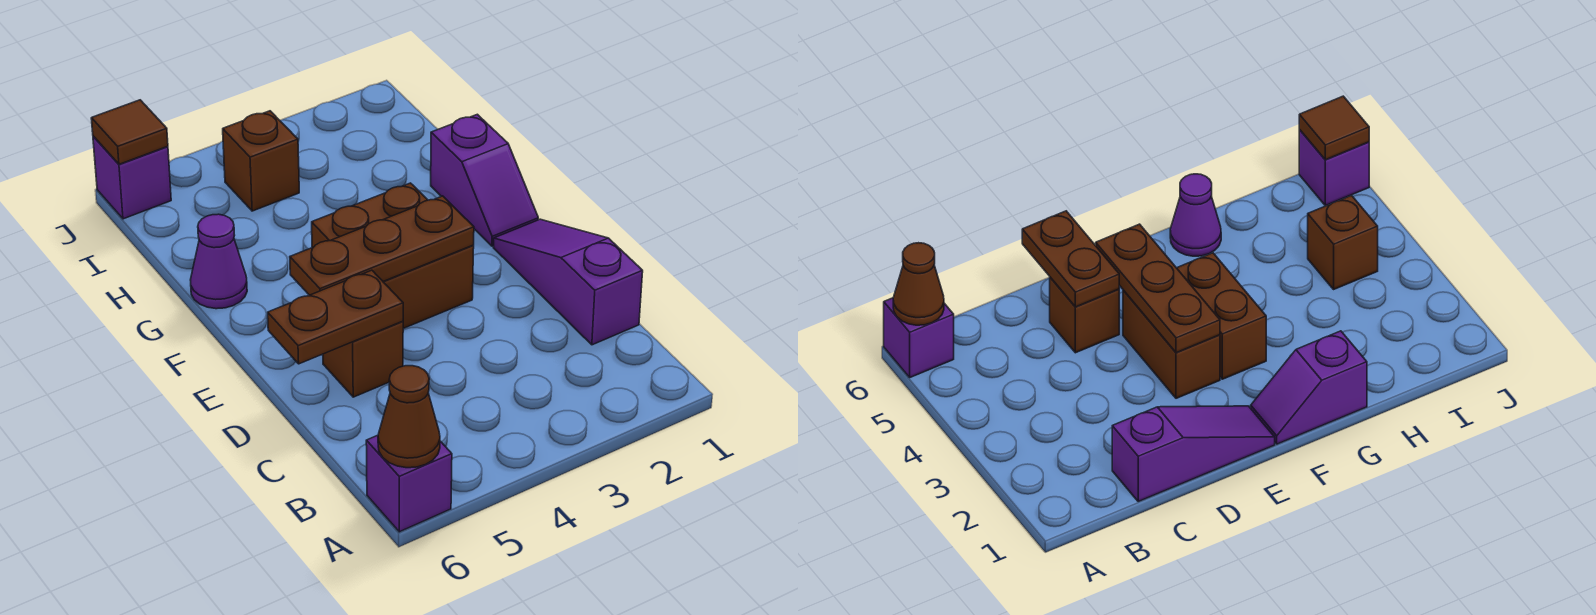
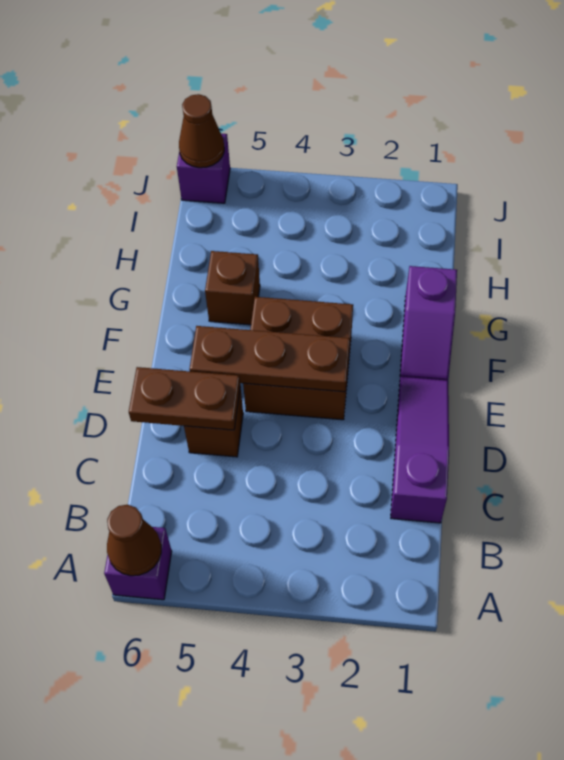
purple 1x1 cone [191,214,247,309] -> none
brown 1x1 brick [223,111,299,211] -> brown 1x1 brick moved to [205,251,260,325]
brown 1x1 tile [91,100,168,164] -> brown 1x1 cone [179,94,224,168]

